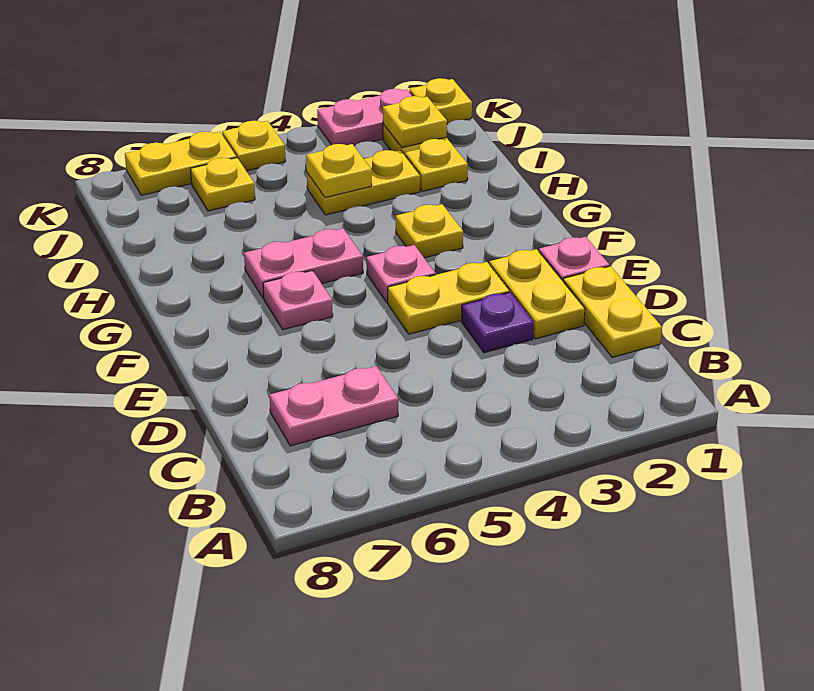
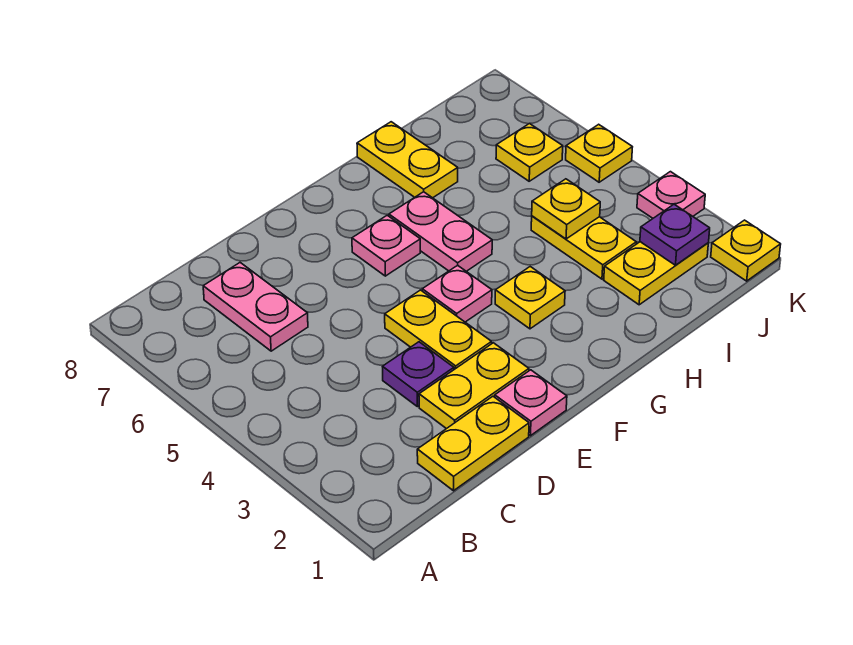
yellow 1x1 plate [383,96,447,148] -> purple 1x1 plate [640,204,710,265]
pink 1x2 plate [317,89,412,146] -> pink 1x1 plate [637,172,705,218]
yellow 1x2 plate [125,132,237,195] -> yellow 1x2 plate moved to [357,122,458,198]

